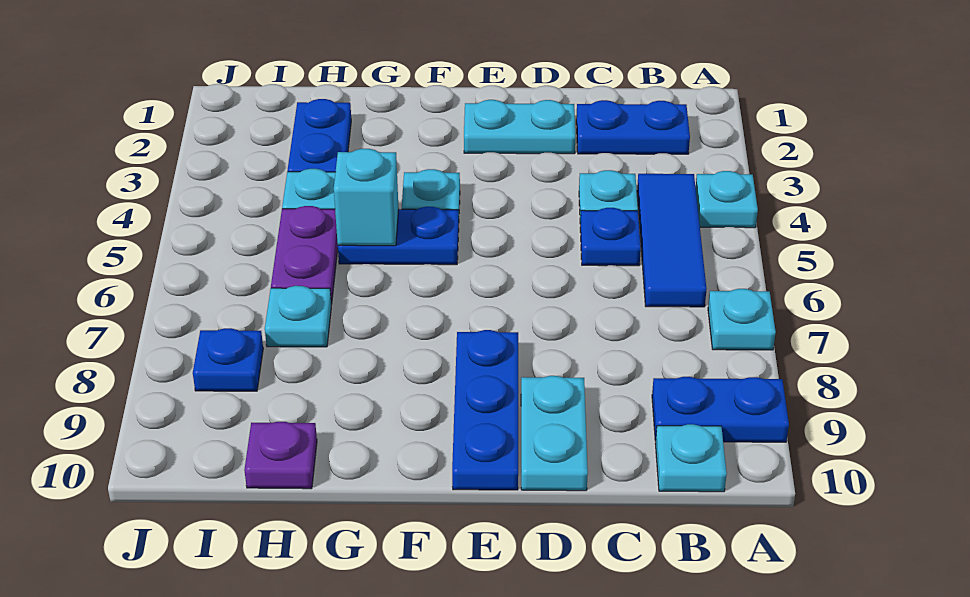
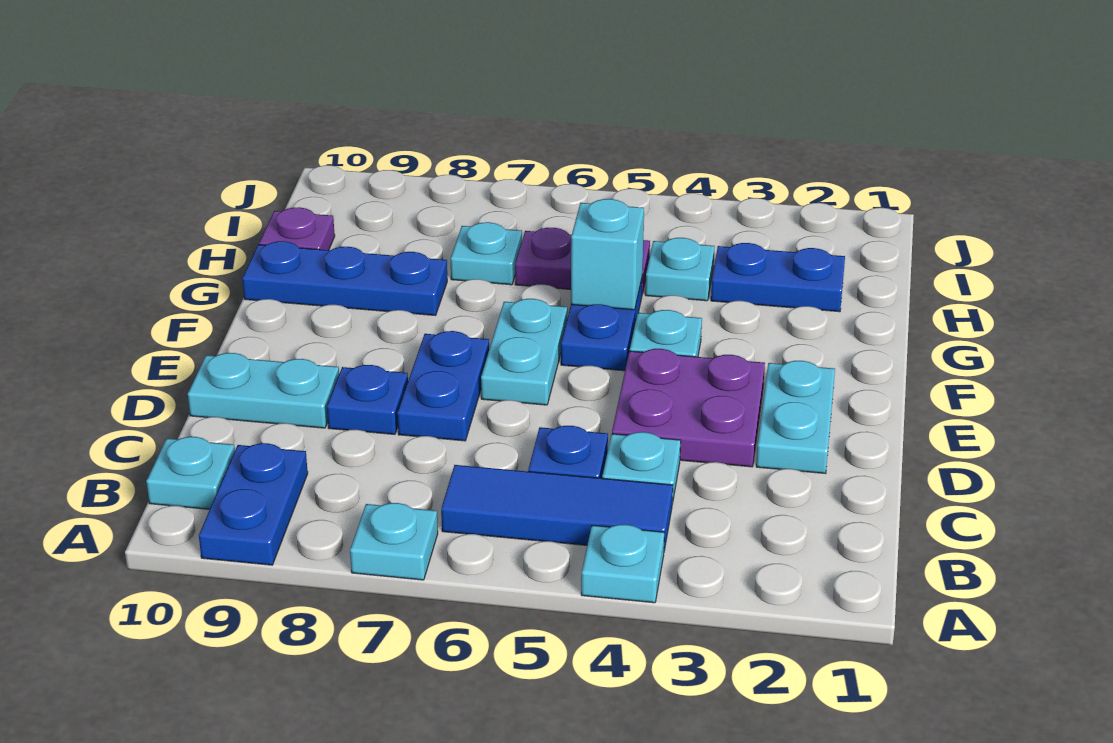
blue 1x2 plate [576,100,690,154] -> blue 1x2 plate moved to [397,331,489,441]
none -> purple 2x2 plate [612,349,765,467]
none -> cyan 1x2 plate [481,299,567,405]
blue 1x3 plate [452,330,518,490] -> blue 1x3 plate moved to [242,241,447,315]
blue 1x1 plate [193,328,263,391] -> blue 1x1 plate moved to [327,365,408,434]

